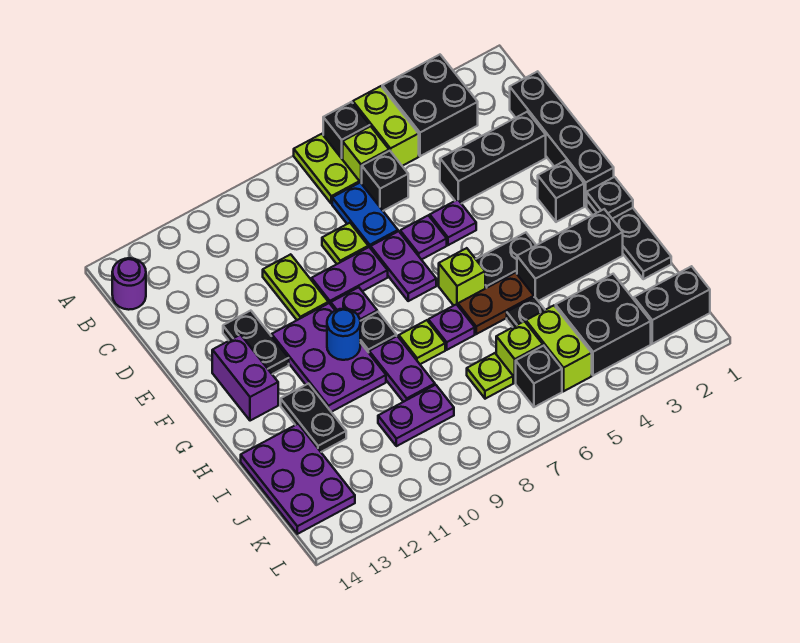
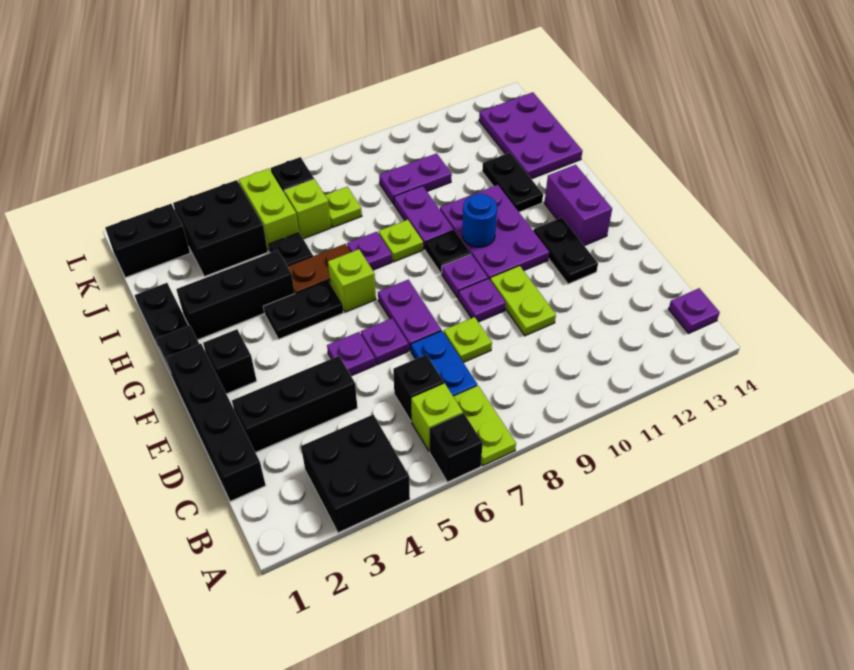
lime 1x2 brick [353,86,419,166] -> none
purple 1x1 round brick [112,258,146,310] -> purple 1x1 plate [669,288,720,333]
purple 1x2 plate [312,247,388,304] -> purple 1x1 plate [458,278,506,322]

